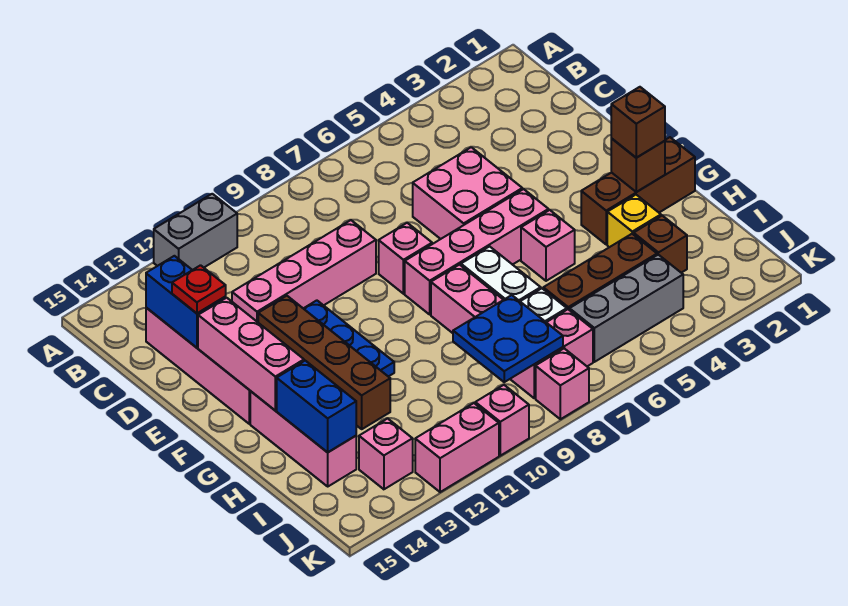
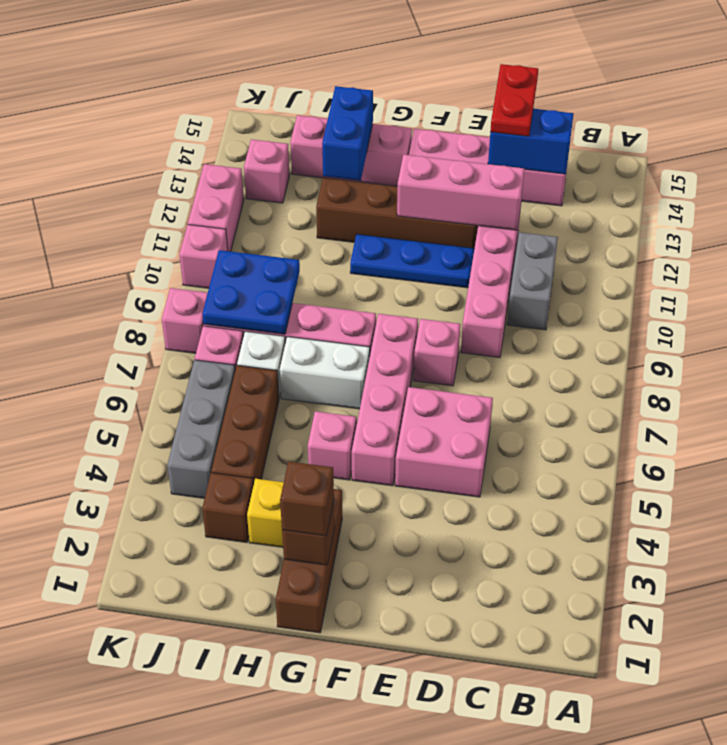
grey 1x2 brick [154,194,237,270] -> grey 1x2 brick moved to [507,232,558,330]
red 1x1 plate [172,265,226,313] -> red 1x2 plate [490,64,538,136]
pink 1x3 brick [198,298,304,410] -> pink 1x3 brick moved to [397,154,525,230]
blue 1x2 brick [277,361,356,452] -> blue 1x2 brick turned to [322,86,373,181]

